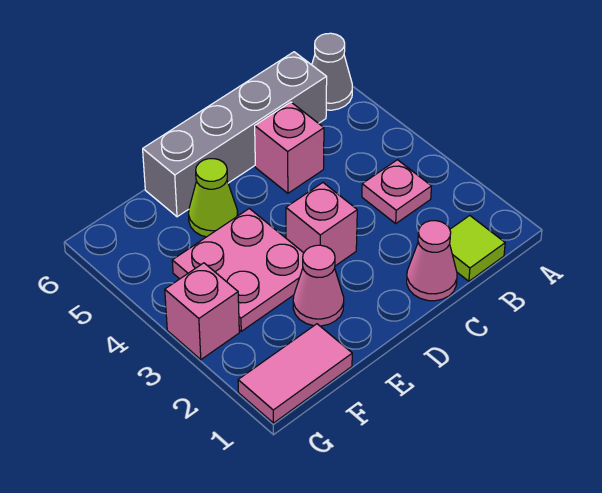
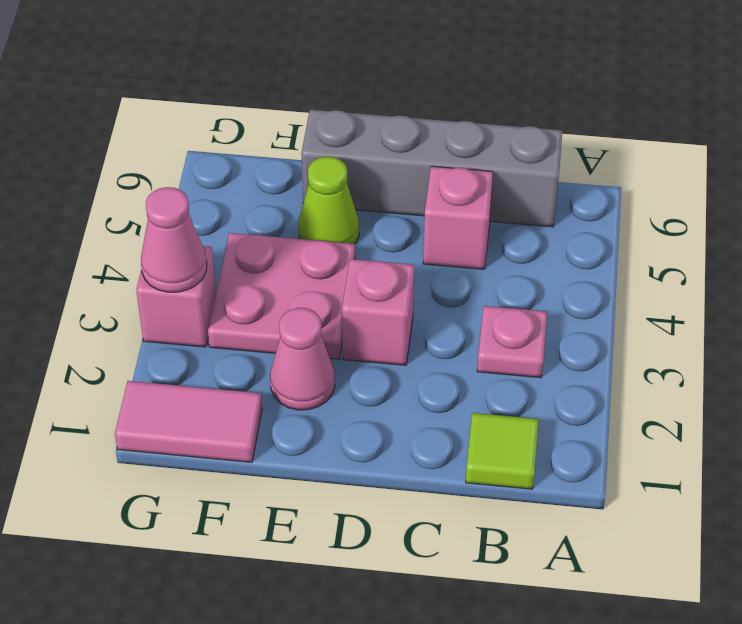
grey 1x1 cone [312,33,352,110] -> none
pink 1x1 cone [407,221,457,301] -> pink 1x1 cone moved to [141,187,207,292]

